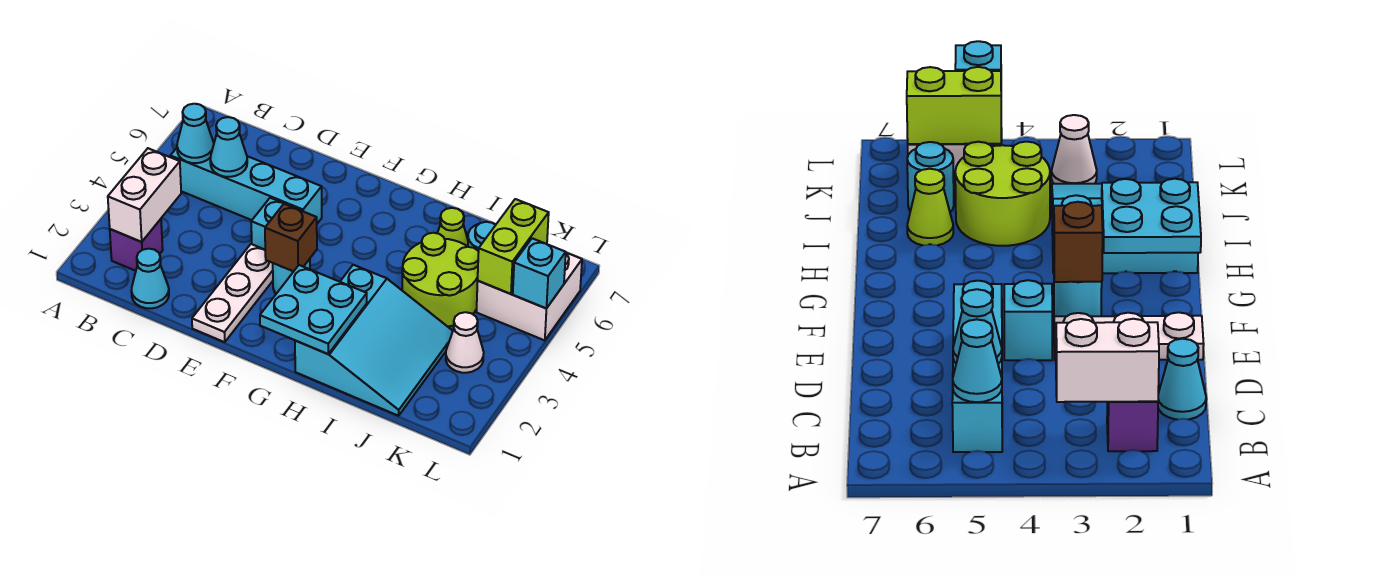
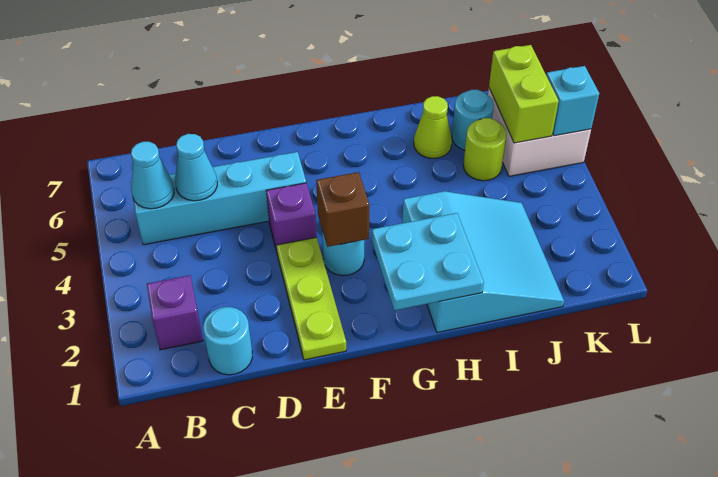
white 1x2 brick [108,148,181,242] -> none
cyan 1x1 cone [131,249,169,308] -> cyan 1x1 round brick [203,307,252,375]
white 1x3 plate [192,244,273,342] -> lime 1x3 plate [276,237,346,360]
cyan 1x1 brick [251,198,296,249] -> purple 1x1 brick [266,183,316,251]
lime 2x2 round brick [402,233,479,327] -> lime 1x1 round brick [463,118,507,181]
white 1x1 cone [446,312,484,373] -> none

